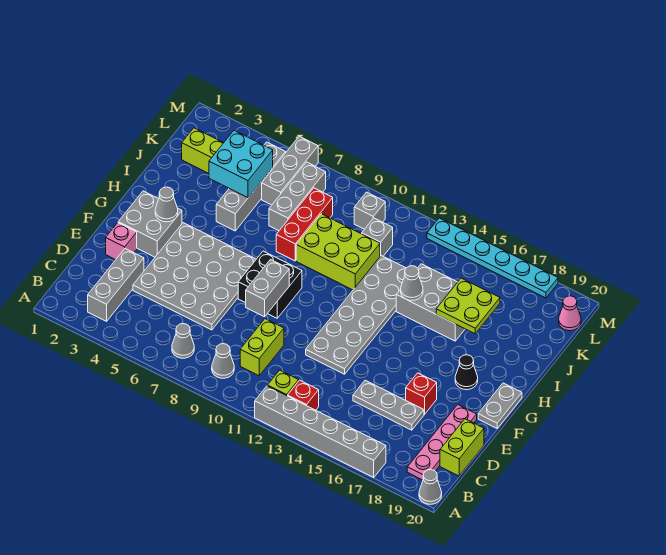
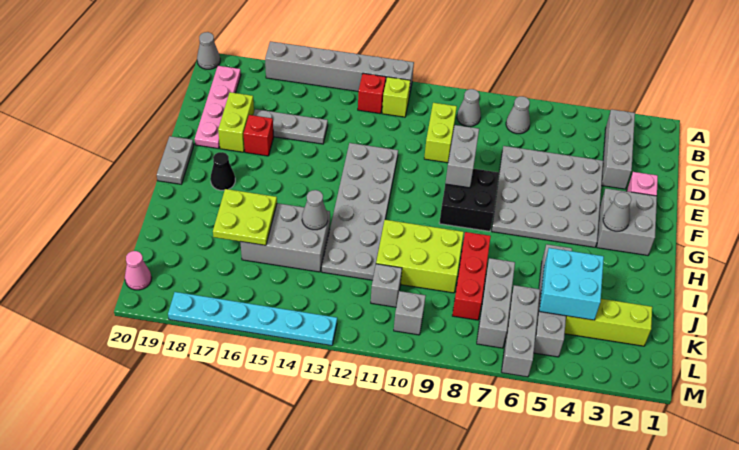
lime 1x2 brick [440,419,484,476] -> lime 1x2 brick moved to [218,92,254,152]

